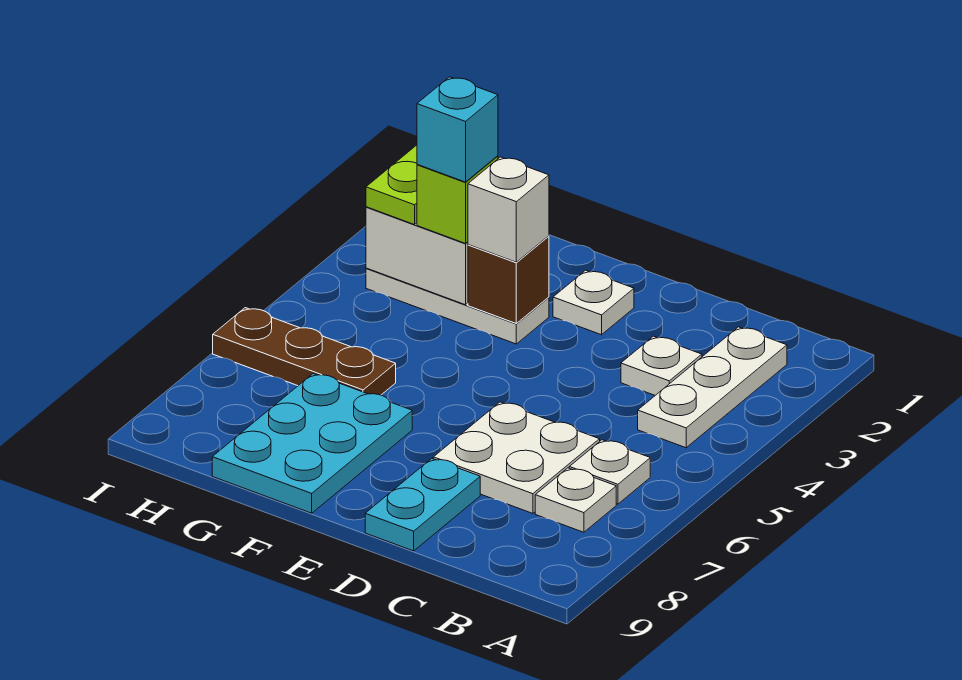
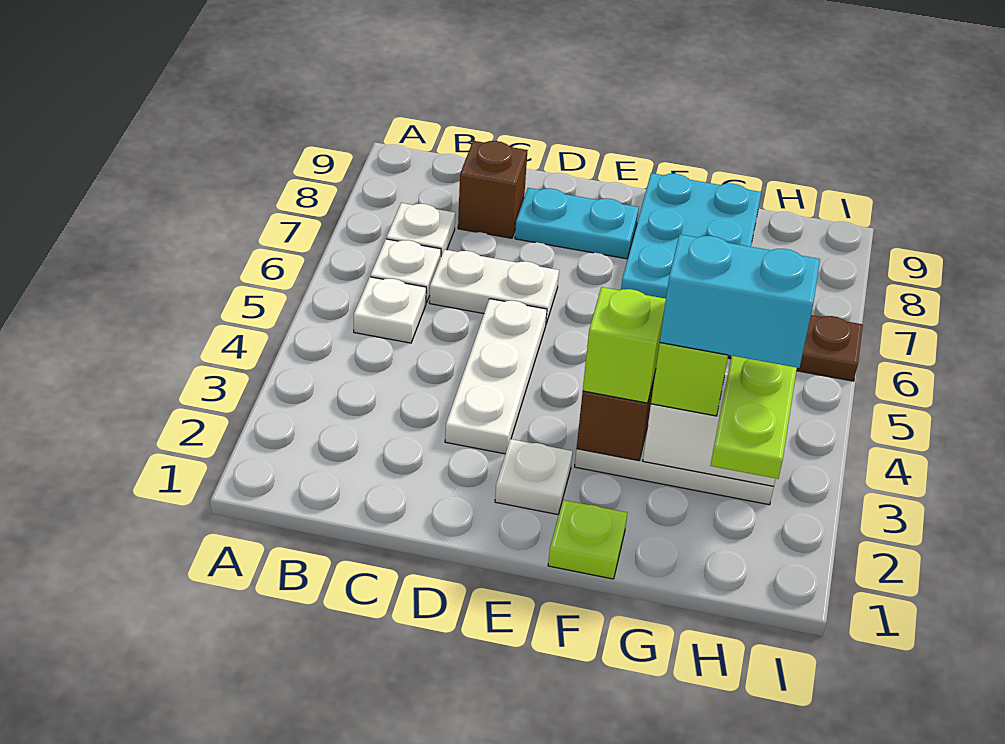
white 1x3 plate [638,327,787,448] -> white 1x3 plate moved to [445,299,547,454]
white 1x1 plate [621,336,702,395] -> white 1x1 plate moved to [354,277,426,343]
white 2x2 plate [433,402,600,513] -> white 1x2 plate [429,249,559,323]
none -> brown 1x1 brick [458,141,528,238]
cyan 1x2 plate [365,459,480,551] -> cyan 1x2 plate turned to [515,188,639,259]
none -> lime 1x1 plate [548,500,627,579]
white 1x1 brick [468,157,549,262] -> lime 1x1 brick [583,287,666,403]
cyan 1x1 brick [417,77,498,182] -> cyan 1x2 brick [660,234,820,368]

